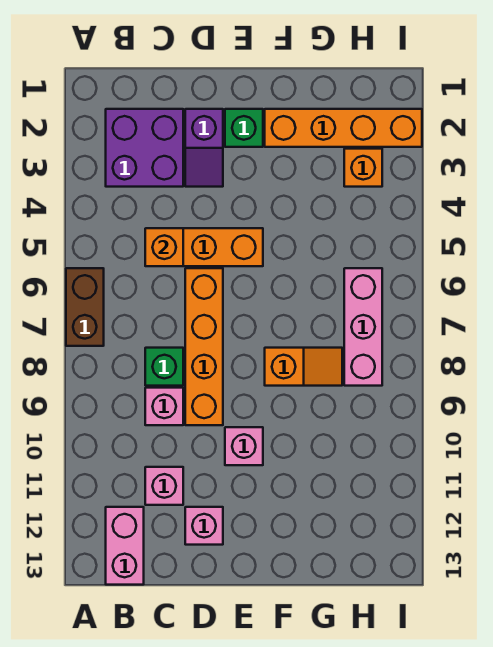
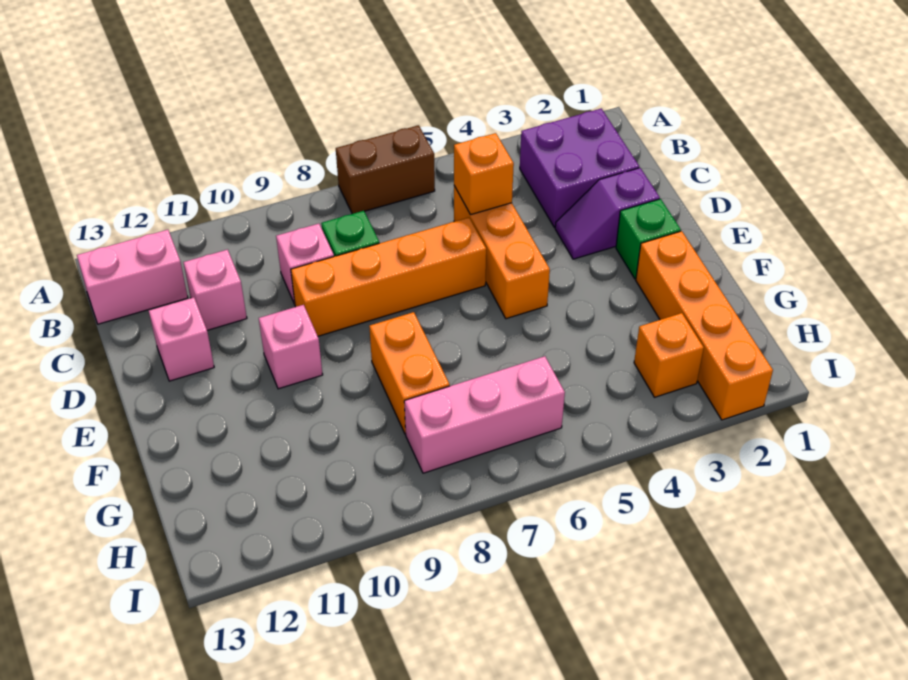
orange 1x2 slope [265,348,342,386] -> orange 1x2 brick [369,312,450,434]

